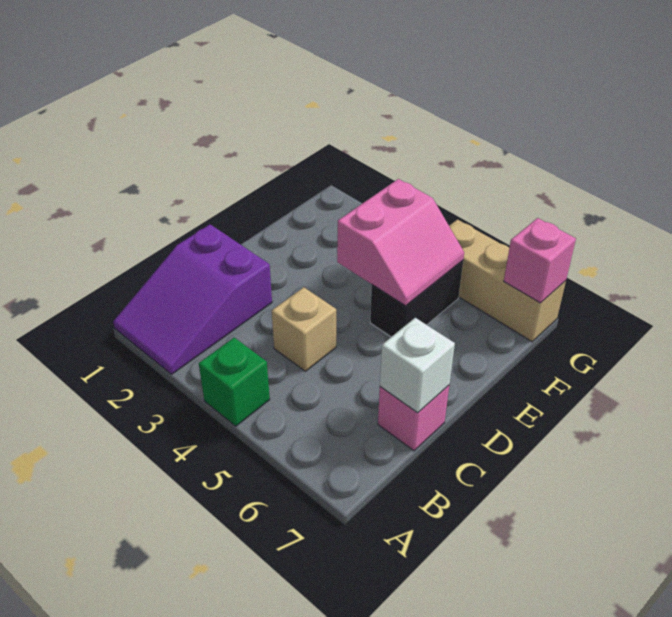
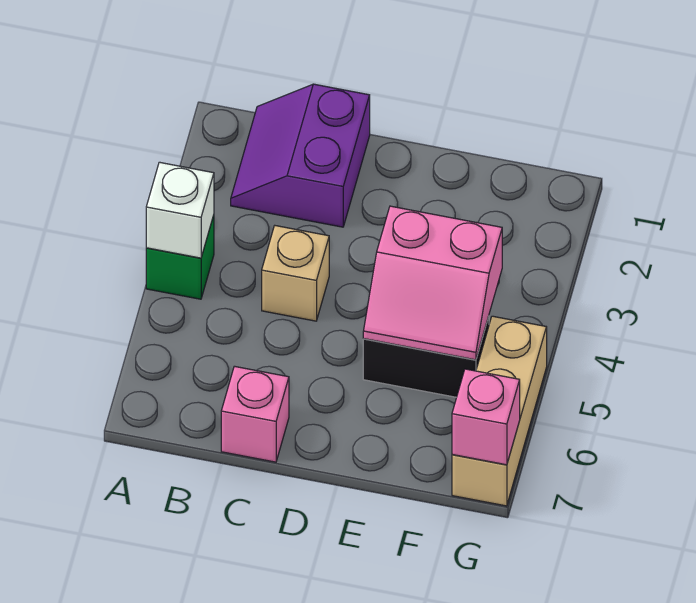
purple 2x3 slope [113,224,272,374] -> purple 2x2 slope [231,84,370,227]
white 1x1 brick [380,318,455,413] -> white 1x1 brick moved to [146,162,214,258]

